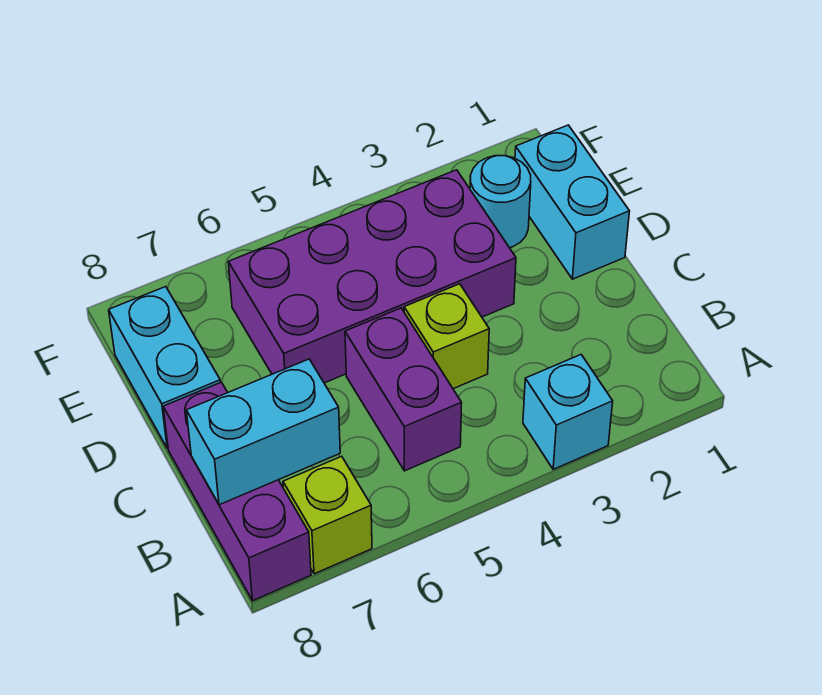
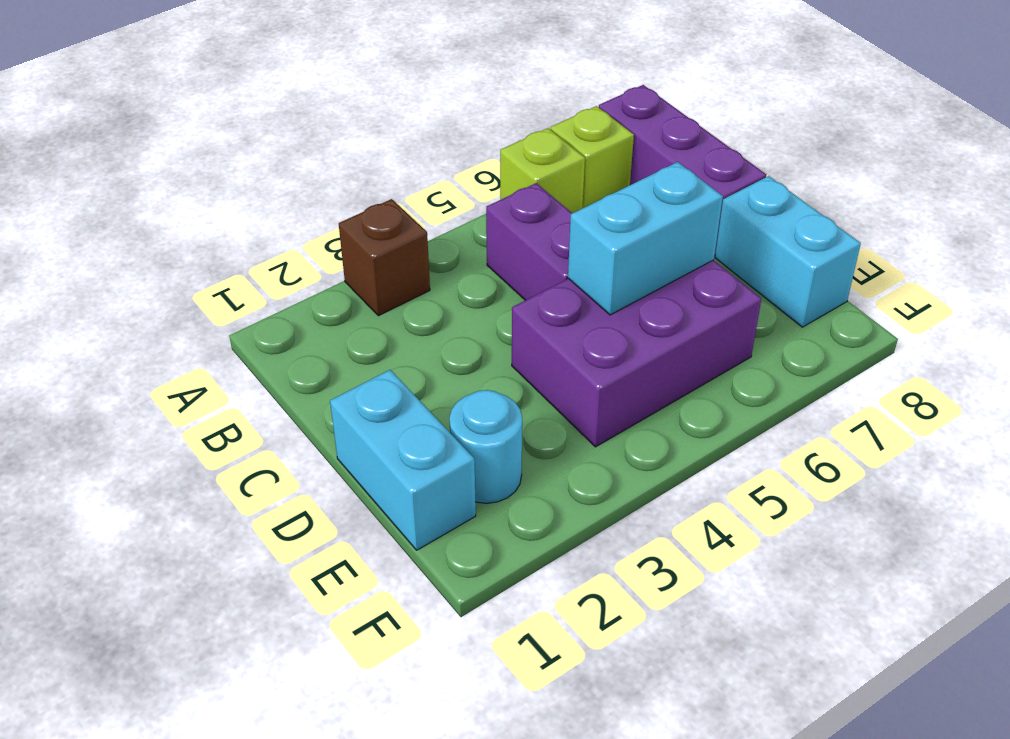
cyan 1x1 brick [523,355,613,469] -> brown 1x1 brick [339,199,430,316]
cyan 1x2 brick [186,359,340,505] -> cyan 1x2 brick moved to [568,162,723,315]
lime 1x1 brick [404,284,489,389] -> lime 1x1 brick moved to [500,128,585,213]
purple 2x4 brick [228,170,516,383] -> purple 2x3 brick [512,260,761,447]

